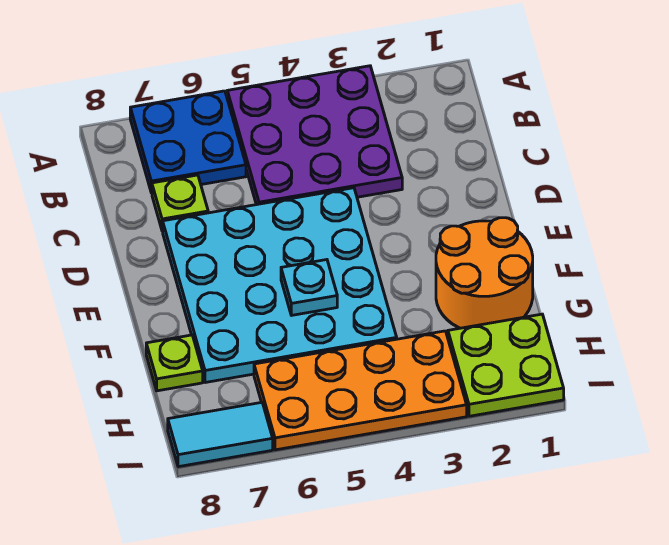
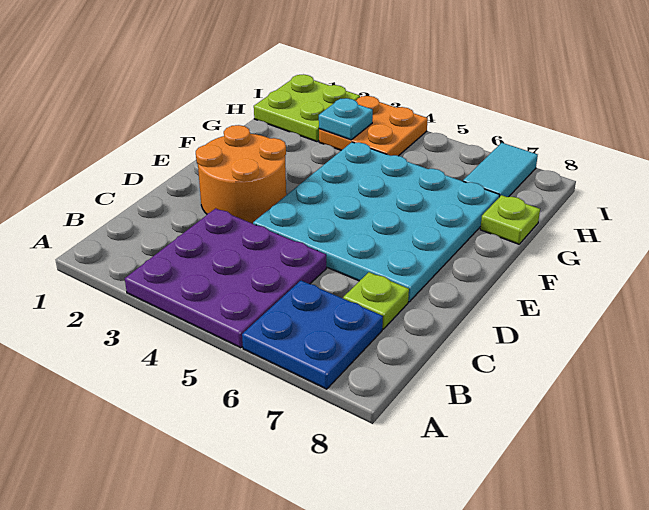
orange 2x2 round brick [436,218,533,328] -> orange 2x2 round brick moved to [196,125,286,224]
cyan 1x1 plate [281,260,337,315] -> cyan 1x1 plate moved to [319,98,373,140]
orange 2x4 plate [254,331,467,450] -> orange 2x2 plate [319,96,428,156]
cyan 1x2 tile [168,402,273,467] -> cyan 1x2 tile turned to [463,143,538,197]

